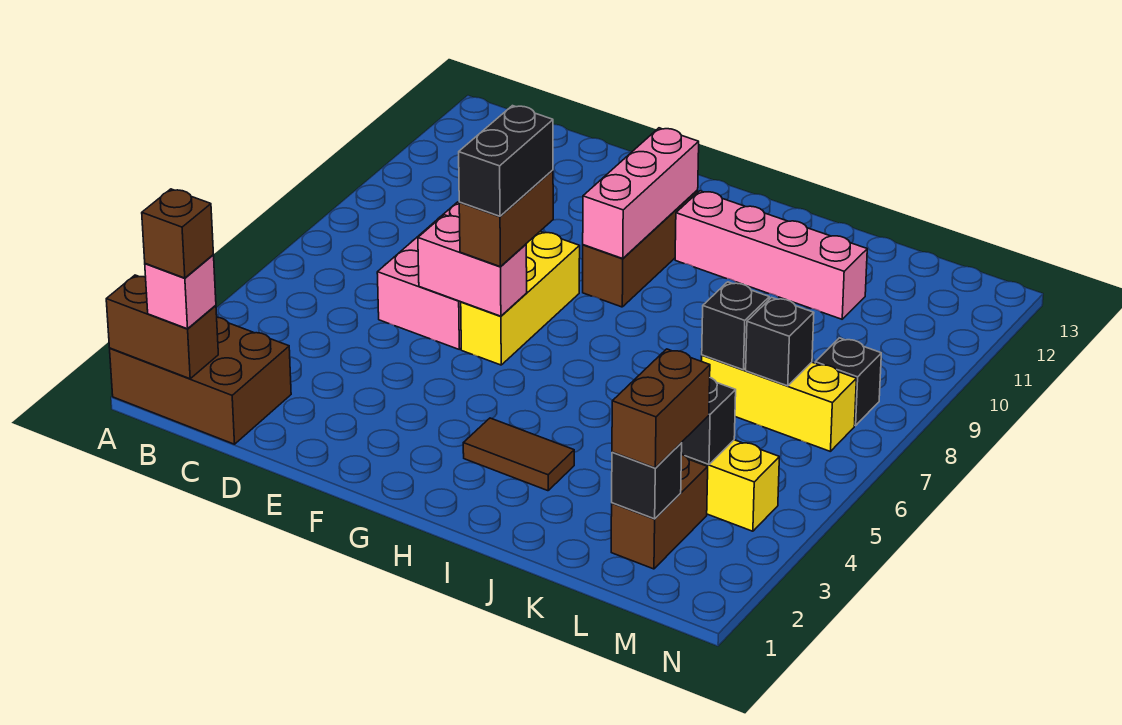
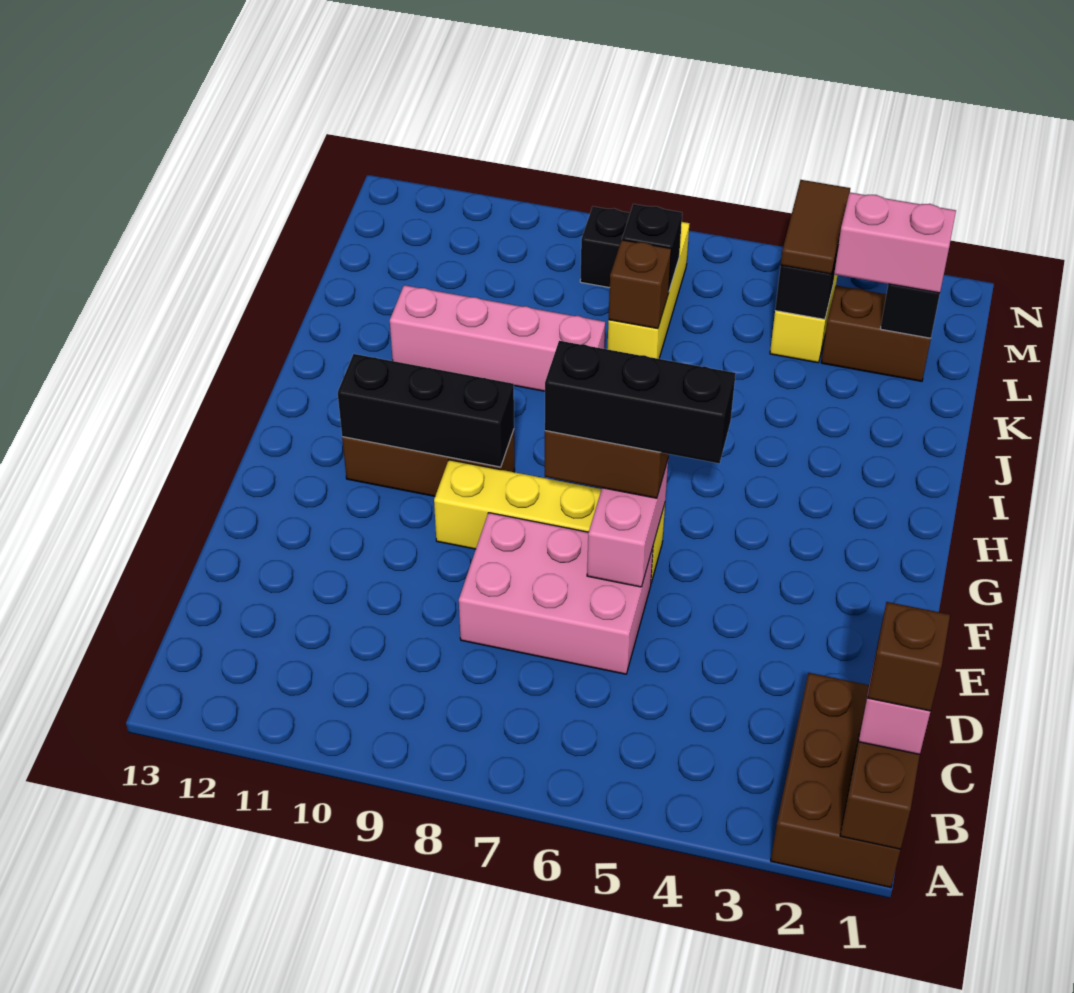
yellow 1x3 brick [461,232,580,365] -> yellow 1x4 brick [434,460,665,583]
black 1x2 brick [459,106,553,216] -> black 1x3 brick [545,341,736,463]
pink 1x3 brick [583,128,699,258] -> black 1x3 brick [338,354,514,467]
brown 1x2 tile [463,418,574,491] -> brown 1x2 tile moved to [781,180,850,274]
pink 1x4 brick [675,191,867,319] -> pink 1x4 brick turned to [390,285,605,391]
black 1x1 brick [702,282,769,370] -> brown 1x1 brick [609,240,671,329]
brown 1x2 brick [612,349,710,468] -> pink 1x2 brick [834,192,956,293]

